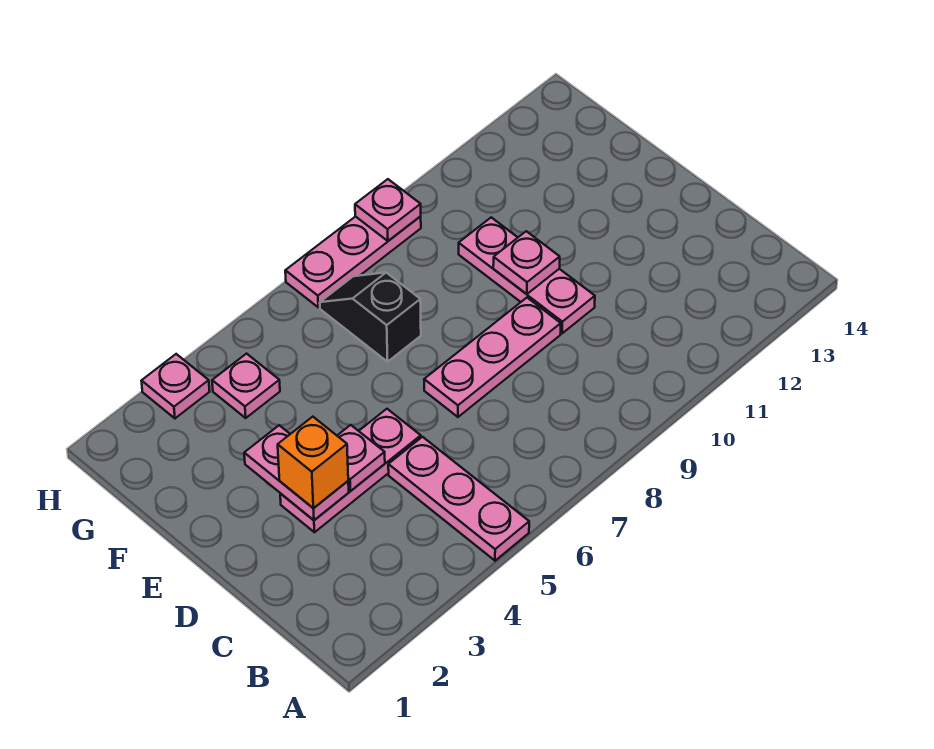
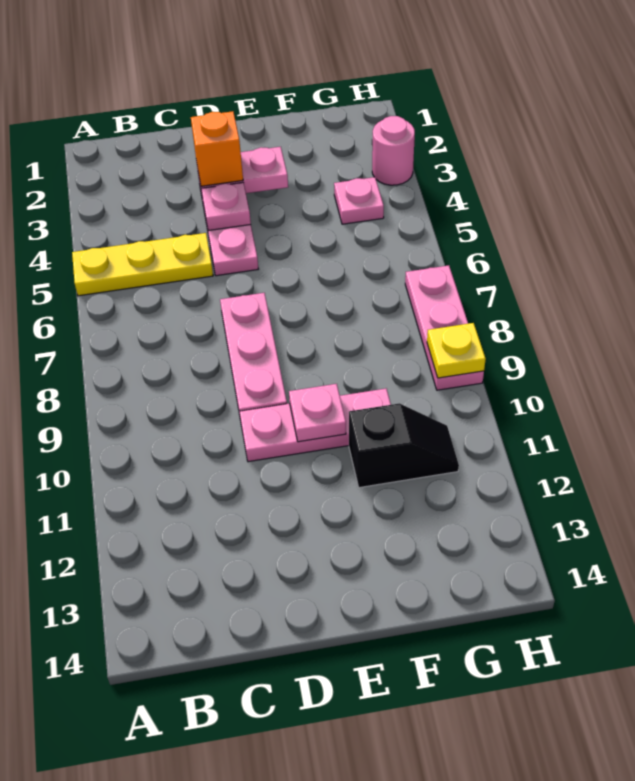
pink 1x3 plate [388,437,529,561] -> yellow 1x3 plate [72,233,213,296]
black 1x2 slope [320,273,421,362] -> black 1x2 slope moved to [349,403,459,488]
pink 1x1 plate [142,354,210,418] -> pink 1x1 round brick [372,116,415,185]
pink 1x1 plate [355,179,421,241] -> yellow 1x1 plate [427,323,486,378]

